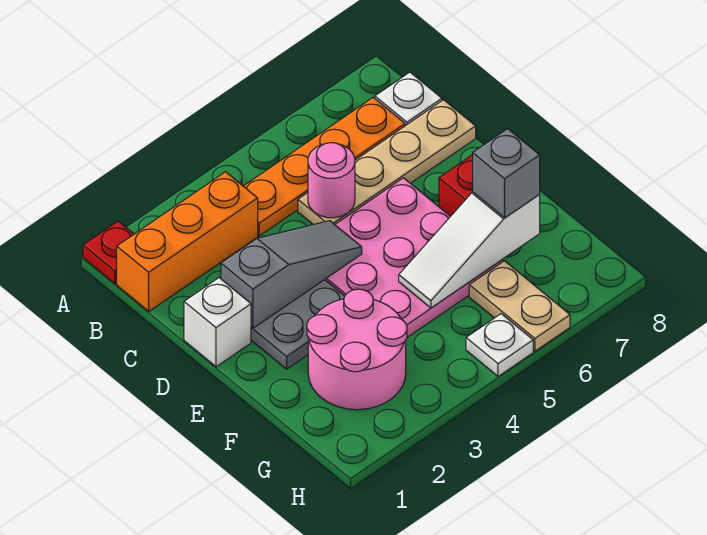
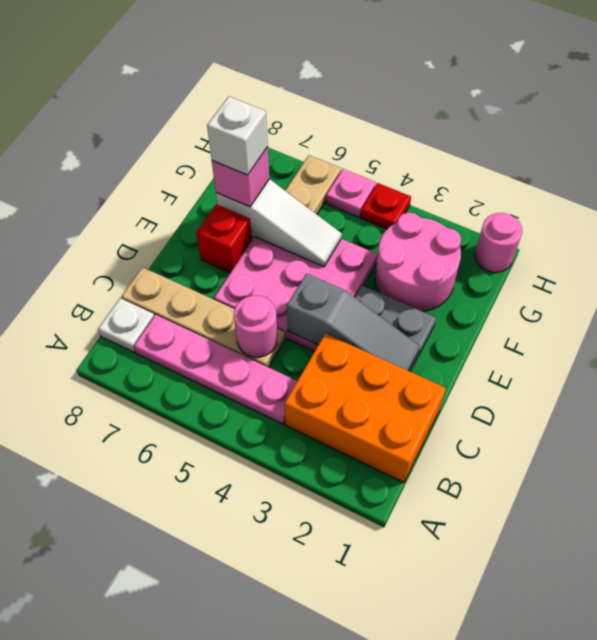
red 1x1 plate [83,221,134,284] -> red 1x1 plate moved to [361,183,411,229]
orange 1x3 brick [117,172,258,311] -> orange 2x3 brick [285,334,446,482]
orange 1x4 plate [244,98,405,236] -> pink 1x4 plate [134,315,297,424]
white 1x1 brick [184,278,251,367] -> white 1x1 brick moved to [207,96,268,175]
grey 1x3 slope [221,221,362,328] -> grey 1x3 slope turned to [287,274,420,371]
grey 1x1 brick [473,129,540,218] -> pink 1x1 brick [212,147,269,207]
none -> pink 1x1 round brick [475,213,522,272]
white 1x1 plate [466,314,533,376] -> pink 1x1 plate [326,169,376,217]

